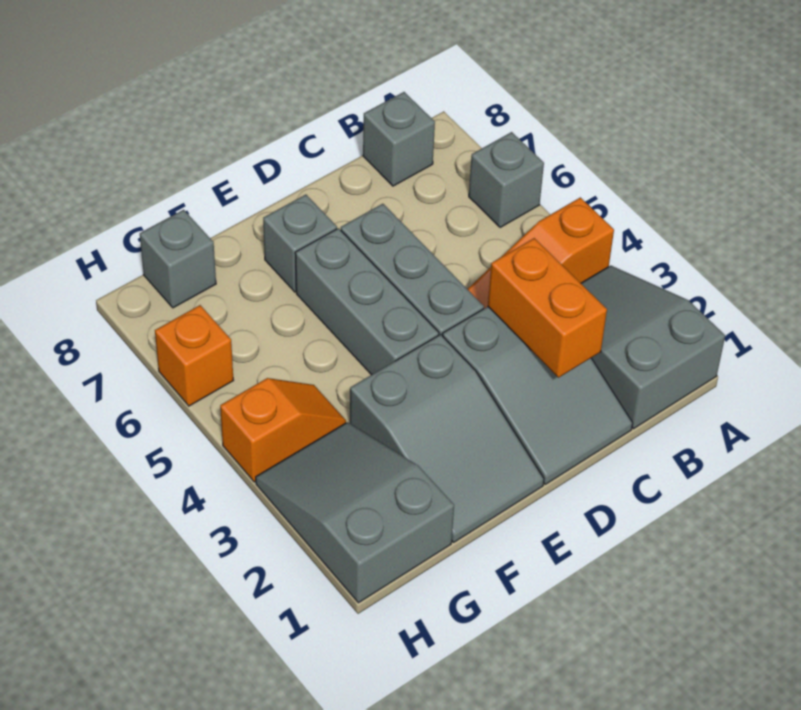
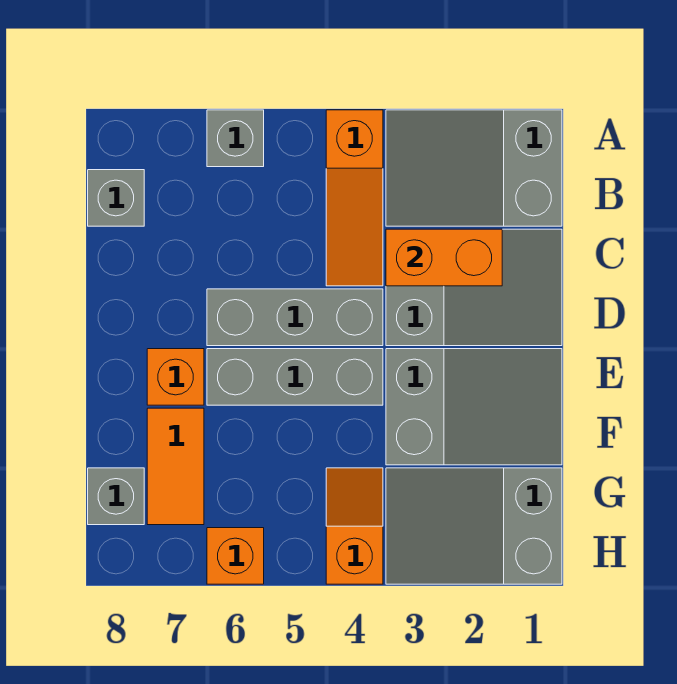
grey 1x1 brick [263,195,337,292] -> orange 1x1 brick [147,349,204,405]
none -> orange 1x2 tile [147,408,204,525]

